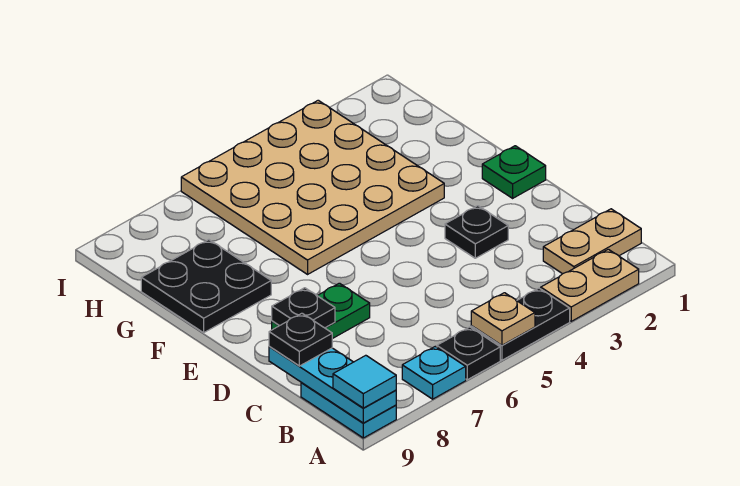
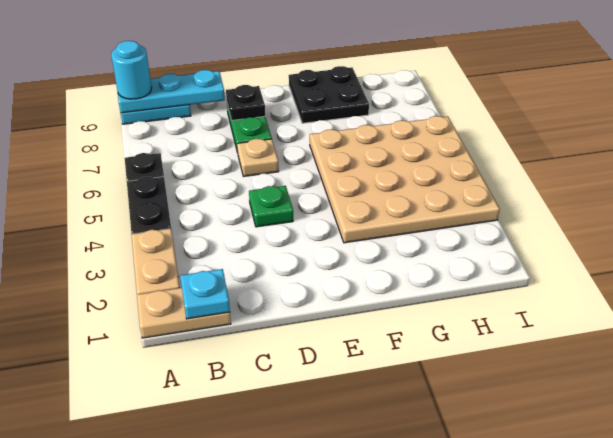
tan 1x1 plate [471,293,535,345] -> tan 1x1 plate moved to [237,139,279,176]
cyan 1x1 plate [402,347,466,399] -> cyan 1x1 plate moved to [180,269,230,319]
cyan 1x1 tile [333,355,396,408] -> cyan 1x1 round brick [111,41,152,99]
tan 1x2 plate [543,209,641,274] -> tan 1x2 plate turned to [137,288,231,338]
black 1x1 plate [269,313,332,366] -> none
black 1x1 plate [445,206,508,258] -> none
green 1x1 plate [482,146,546,198] -> green 1x1 plate moved to [249,186,293,227]

